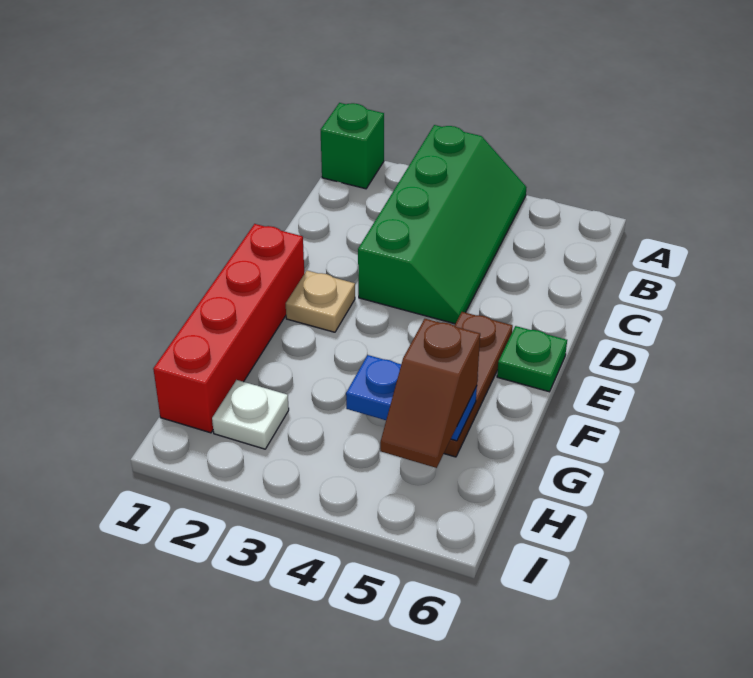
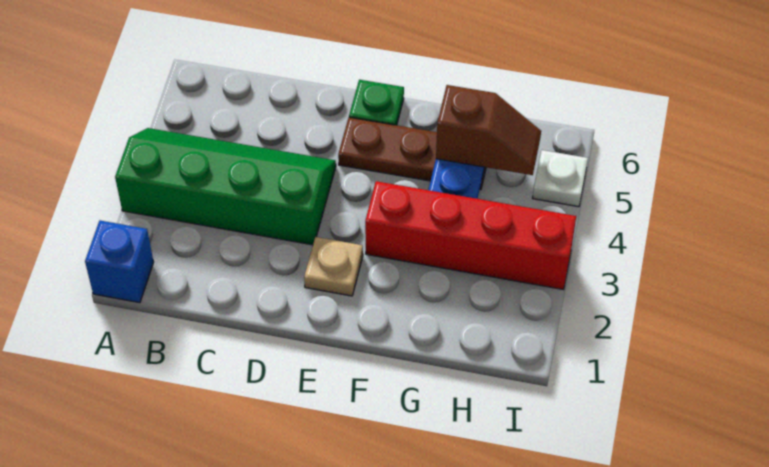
green 1x1 brick [321,103,384,189] -> blue 1x1 brick [85,221,154,303]
red 1x4 brick [153,224,304,433] -> red 1x4 brick moved to [365,181,576,290]
white 1x1 plate [212,380,289,449] -> white 1x1 plate moved to [533,150,588,207]

